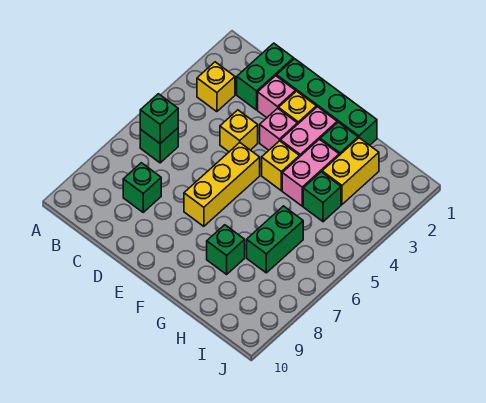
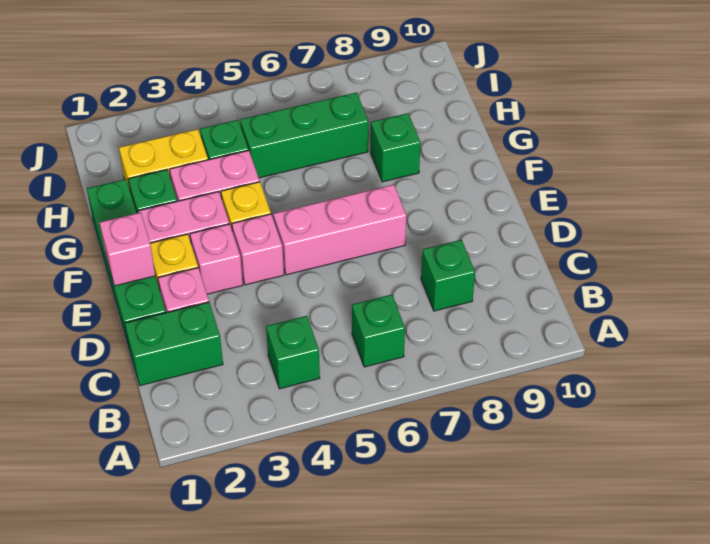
yellow 1x1 brick [197,62,235,112] -> none
green 1x1 brick [140,94,178,143] -> green 1x1 brick moved to [266,316,320,389]
yellow 1x1 brick [220,110,258,152] -> none
none -> pink 1x1 brick [100,212,155,286]
none -> pink 1x1 brick [232,214,284,285]
yellow 1x3 brick [184,143,260,226] -> pink 1x3 brick [273,185,406,275]
green 1x2 brick [247,206,303,273] -> green 1x3 brick [240,92,368,178]

